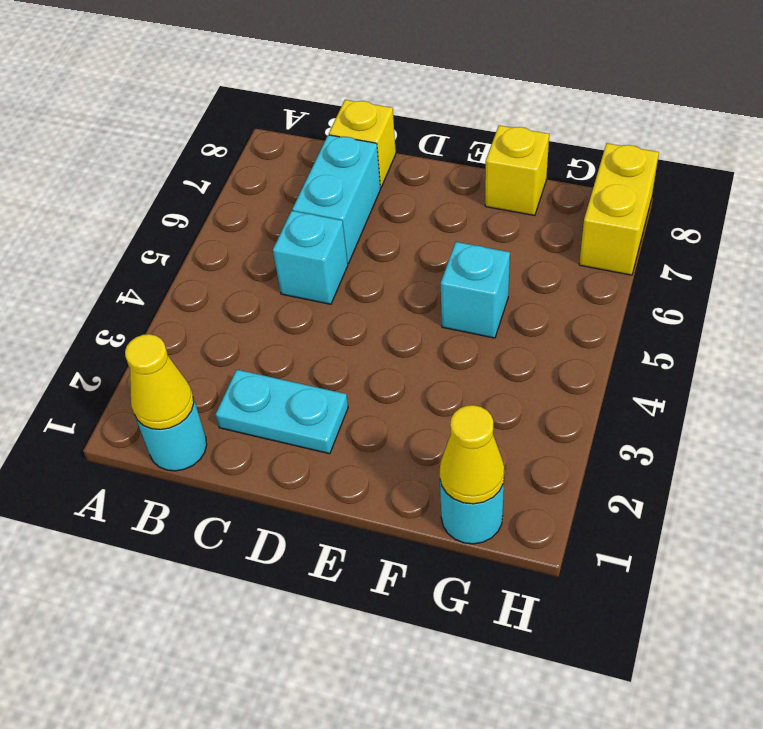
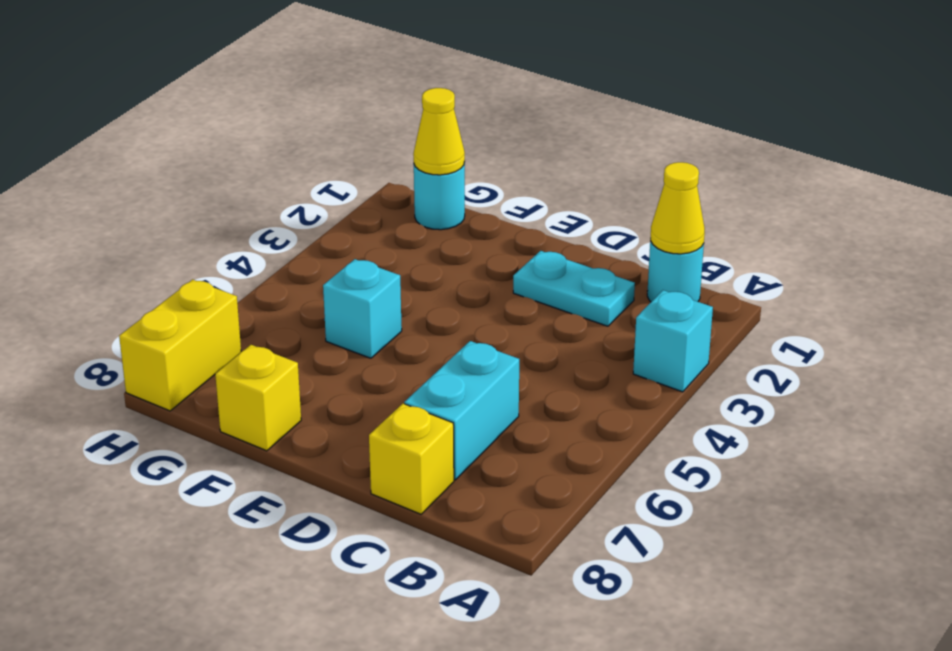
cyan 1x1 brick [273,211,348,304] -> cyan 1x1 brick moved to [633,290,713,392]

